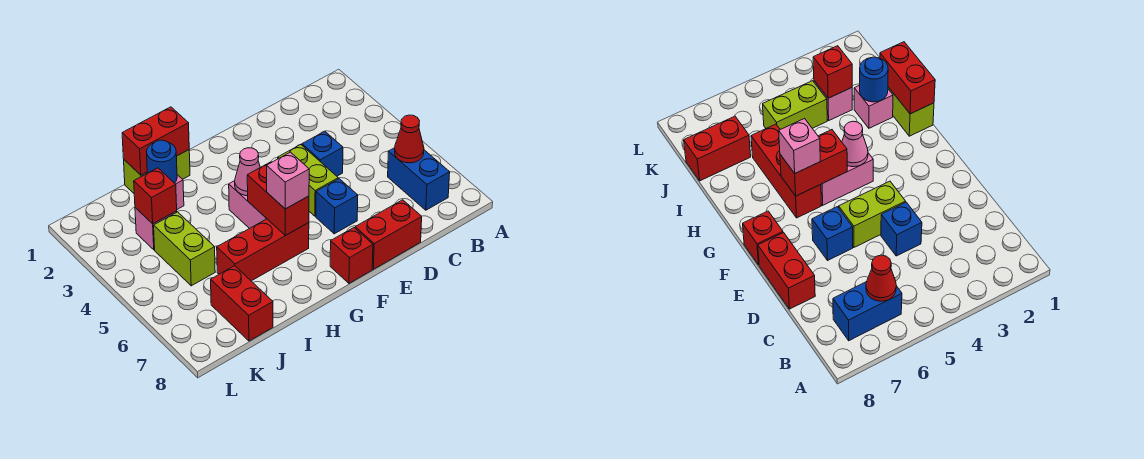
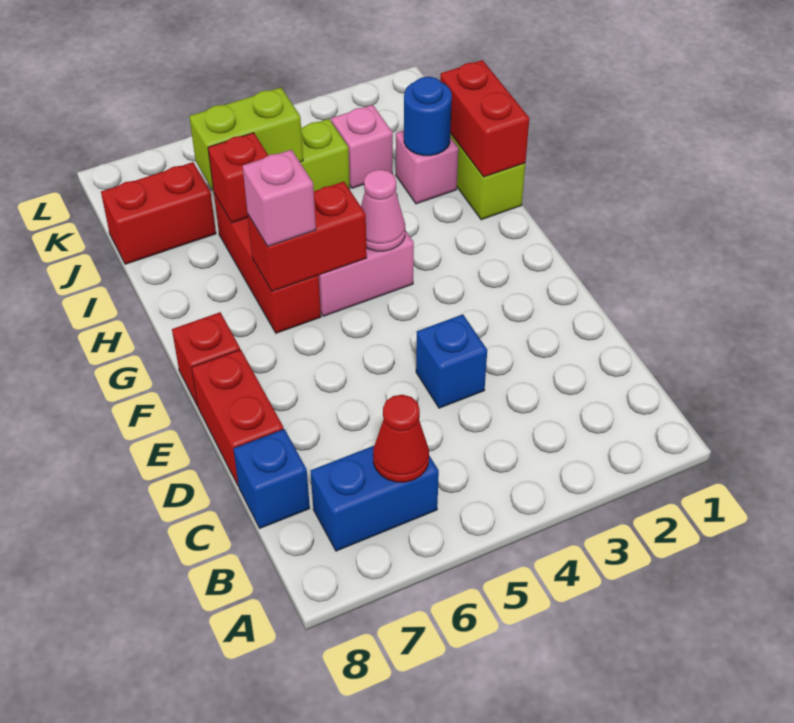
lime 1x2 brick [278,144,338,216] -> lime 1x2 brick moved to [189,88,303,190]
blue 1x1 brick [316,179,358,234] -> blue 1x1 brick moved to [233,429,310,528]
red 1x1 brick [134,168,177,224] -> red 1x1 brick moved to [208,133,268,223]

